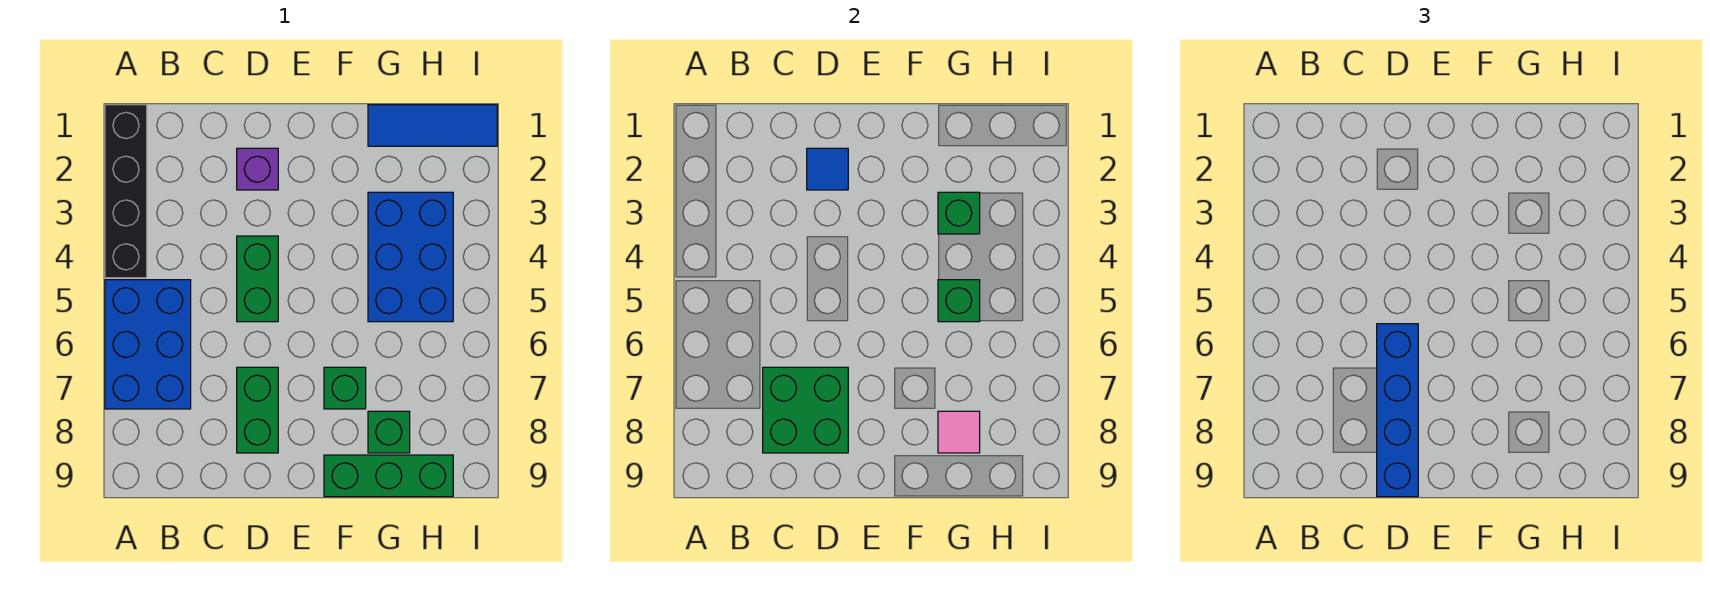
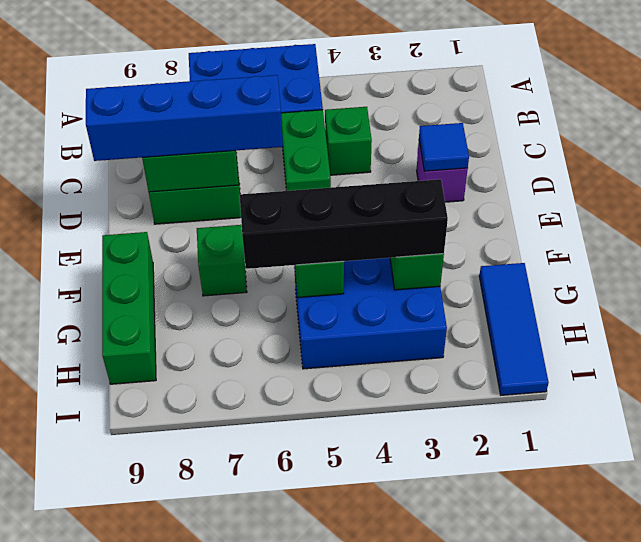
black 1x4 brick [105,105,147,278] -> black 1x4 brick moved to [240,179,448,269]
green 1x2 brick [237,236,278,322] -> green 1x2 brick turned to [281,110,331,191]
green 1x1 brick [368,411,410,453] -> green 1x1 brick moved to [325,107,372,175]
pink 1x1 tile [938,411,980,453] -> none

